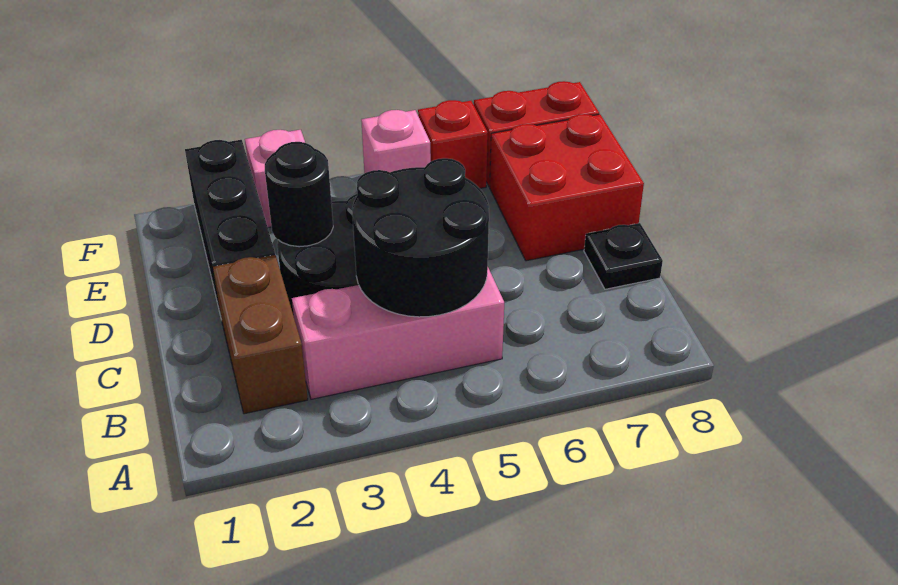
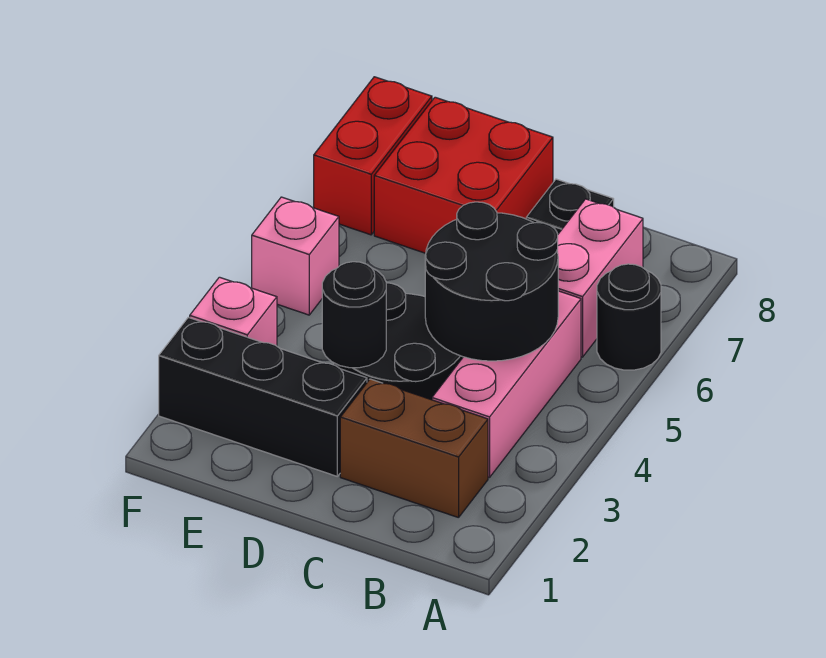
none -> black 1x1 round brick [597,264,661,370]
none -> pink 1x2 brick [557,199,643,357]
red 1x1 brick [418,100,488,188] -> none

